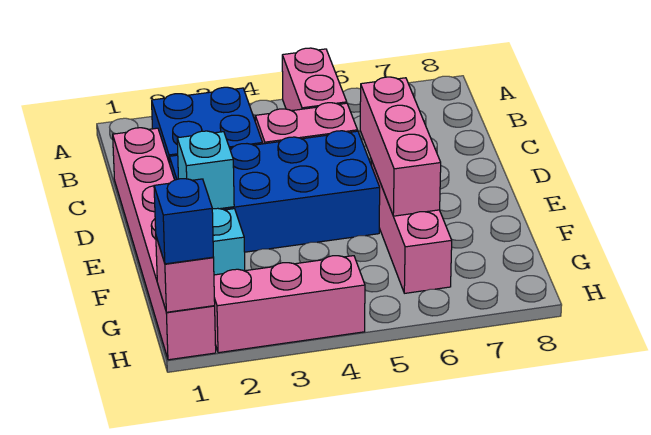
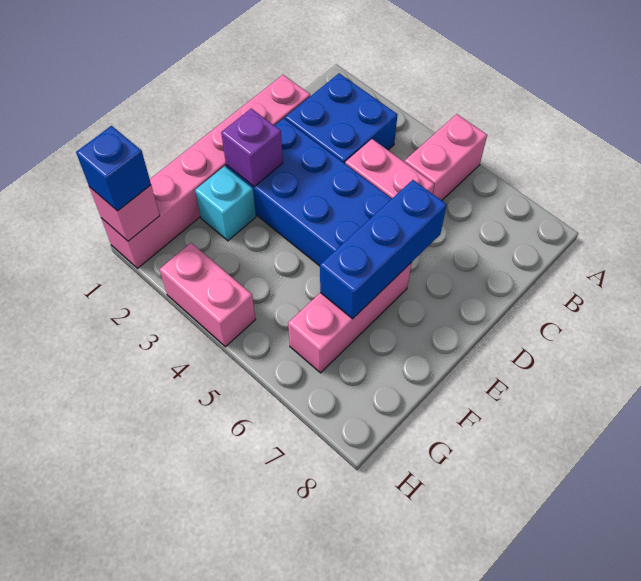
pink 1x3 brick [360,77,441,216] -> blue 1x3 brick [320,180,447,319]
cyan 1x1 brick [177,131,234,209] -> purple 1x1 brick [221,109,283,187]
pink 1x3 brick [214,256,365,353] -> pink 1x2 brick [160,243,255,347]

